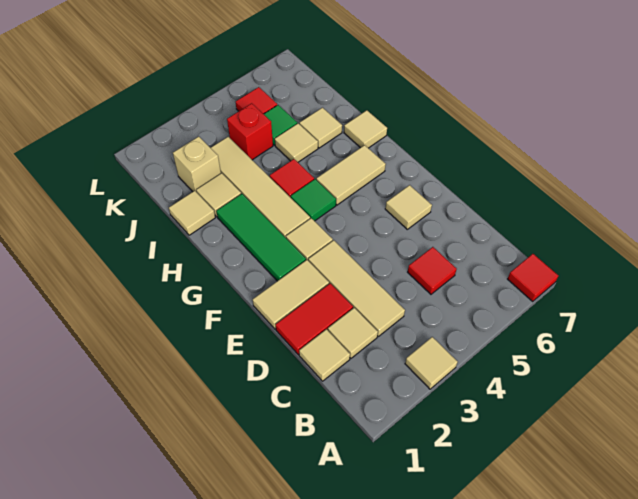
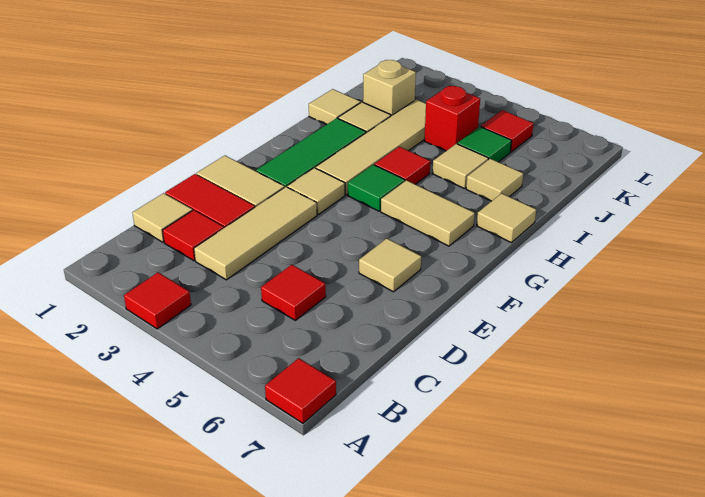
tan 1x1 tile [405,337,458,389] -> red 1x1 tile [124,272,191,329]
tan 1x1 tile [328,308,378,358] -> red 1x1 tile [163,210,224,261]

